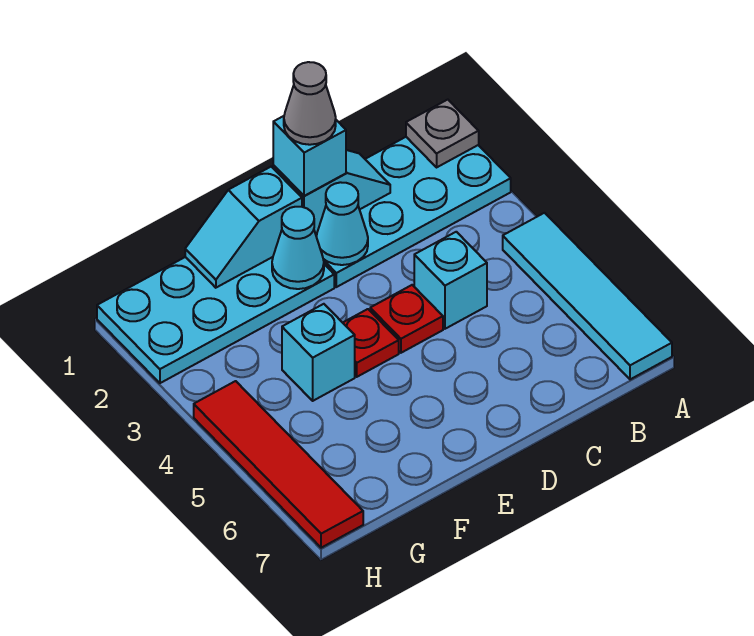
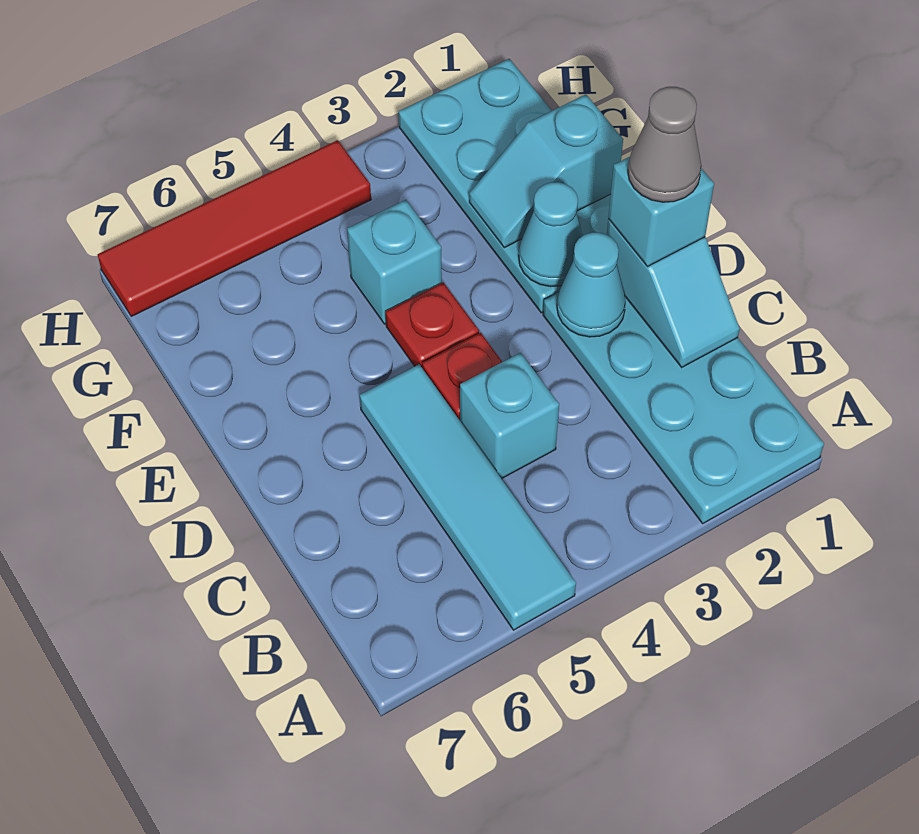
grey 1x1 plate [406,100,479,167] -> none
cyan 1x4 tile [503,213,672,379] -> cyan 1x4 tile turned to [360,365,576,630]
cyan 1x2 slope [185,167,302,288] -> cyan 1x2 slope turned to [469,95,623,248]

